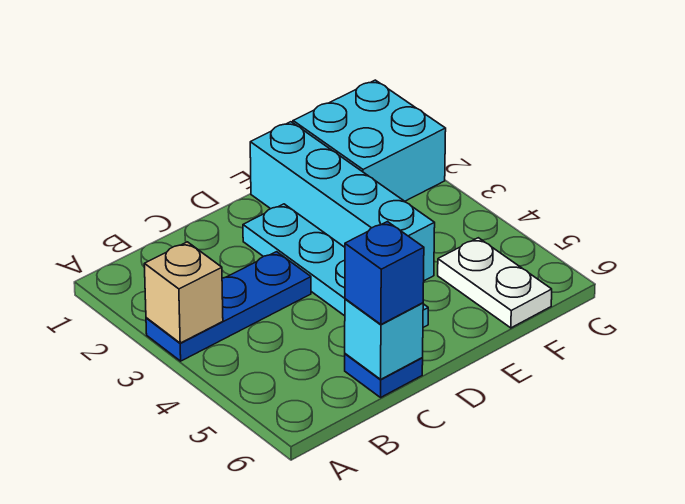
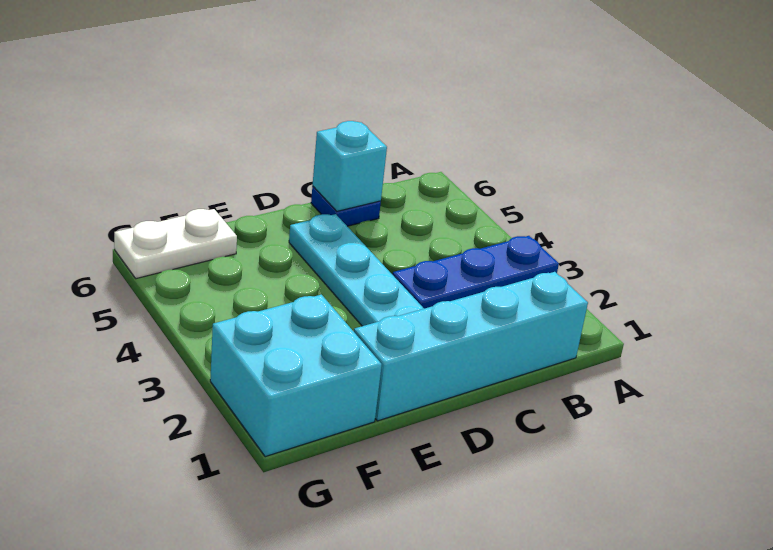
tan 1x1 brick [144,242,223,343] -> none
blue 1x1 brick [345,222,424,324] -> none
cyan 1x4 brick [250,122,435,281] -> cyan 1x4 brick turned to [354,272,588,421]
white 1x2 plate [438,238,552,328] -> white 1x2 plate turned to [114,209,237,279]

